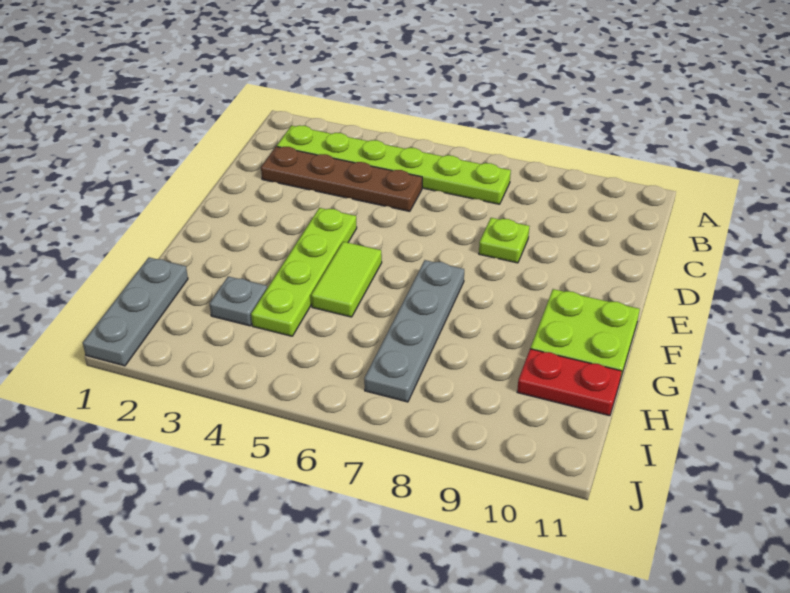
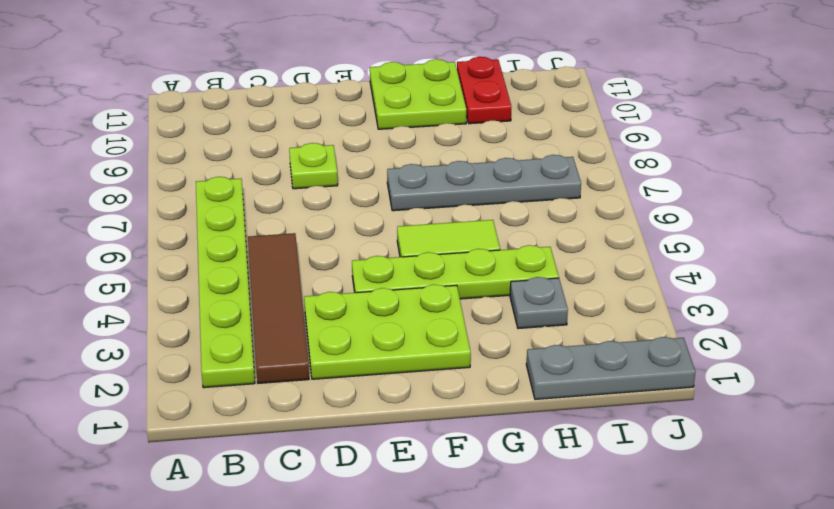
brown 1x4 plate [261,146,422,211] -> brown 1x4 tile [248,233,309,383]
none -> lime 2x3 plate [304,284,471,379]

